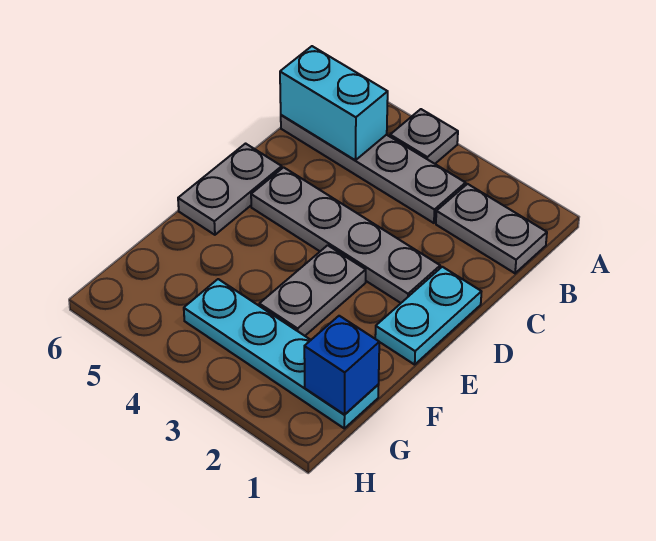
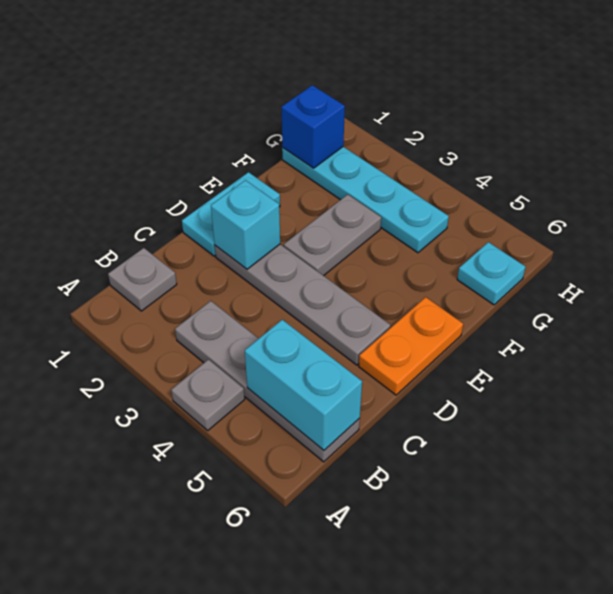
grey 1x2 plate [436,184,547,273] -> grey 1x1 plate [108,248,177,311]
none -> cyan 1x1 brick [211,180,280,269]
grey 1x2 plate [178,144,282,235] -> orange 1x2 plate [359,297,463,395]
none -> cyan 1x1 plate [457,242,526,305]

